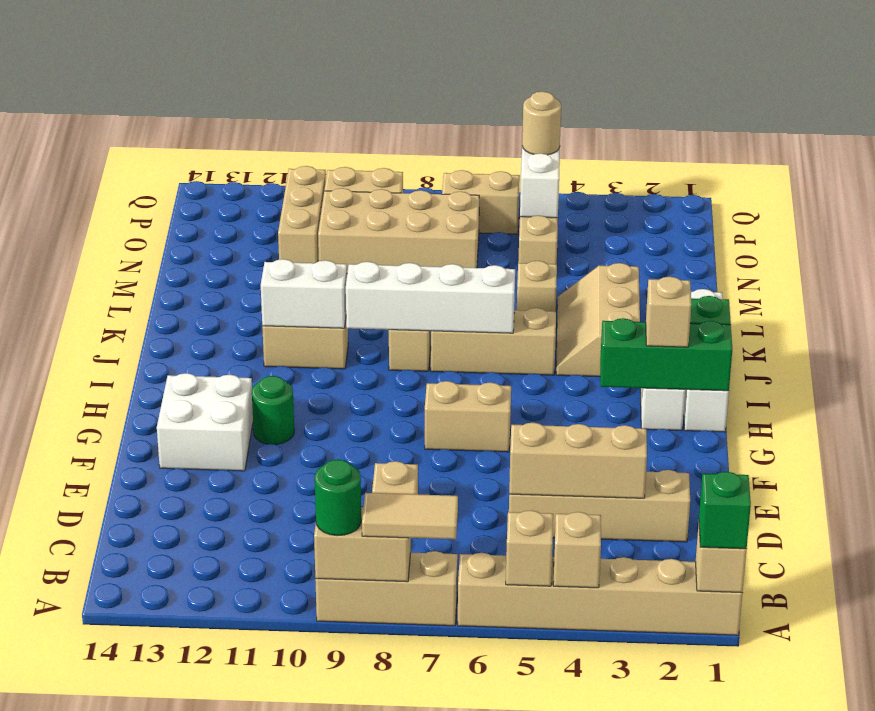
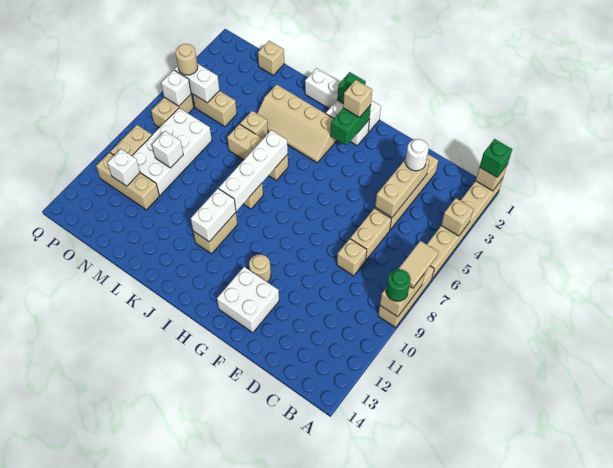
tan 1x1 brick [506,510,553,586] -> tan 1x1 brick moved to [258,41,284,75]
none -> white 1x1 round brick [405,139,429,171]
tan 1x2 brick [425,381,511,452] -> tan 1x2 brick moved to [350,208,391,260]
green 1x1 round brick [252,376,294,444] -> tan 1x1 round brick [249,254,271,282]
green 1x3 brick [600,318,732,391] -> green 1x2 brick [330,105,371,146]
tan 2x3 slope [556,263,640,377] -> tan 2x4 slope [257,84,337,163]
tan 1x3 brick [431,308,556,375] -> tan 1x3 brick turned to [227,124,288,180]
tan 2x4 brick [318,188,479,273] -> white 2x4 brick [132,108,212,195]
none -> white 1x1 brick [152,131,183,168]
none -> white 1x1 brick [107,149,140,186]
none -> white 1x1 brick [161,70,191,106]

